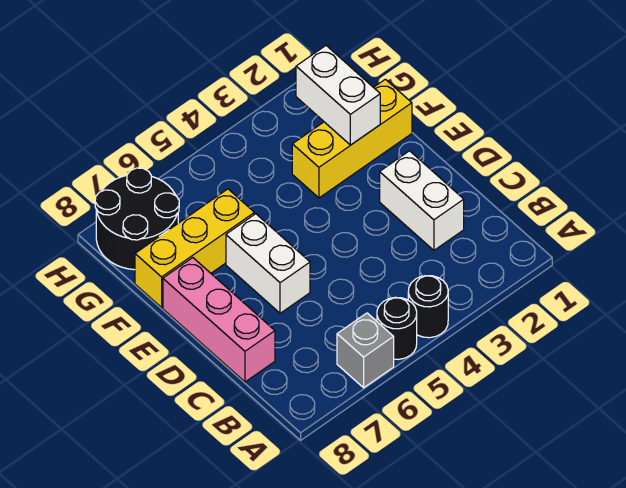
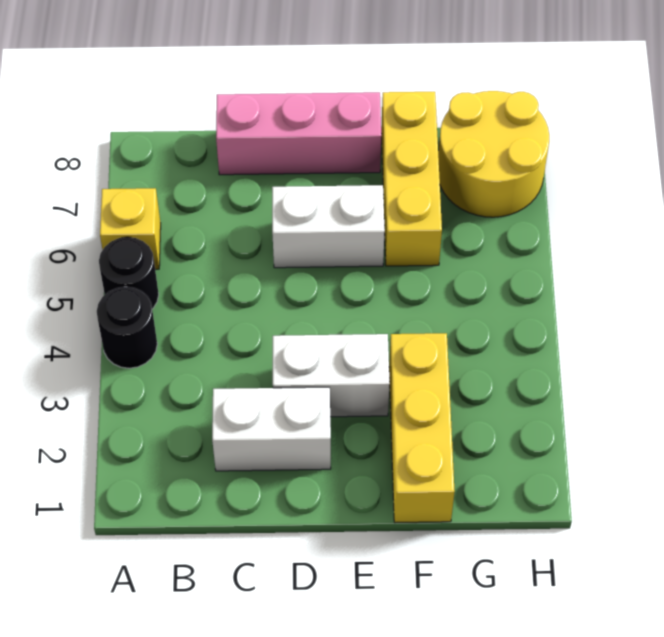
grey 1x1 brick [337,313,394,388] -> yellow 1x1 brick [100,188,161,269]
white 1x2 brick [296,46,380,145] -> white 1x2 brick moved to [273,334,390,417]
black 2x2 round brick [95,168,179,270] -> yellow 2x2 round brick [438,91,549,217]

